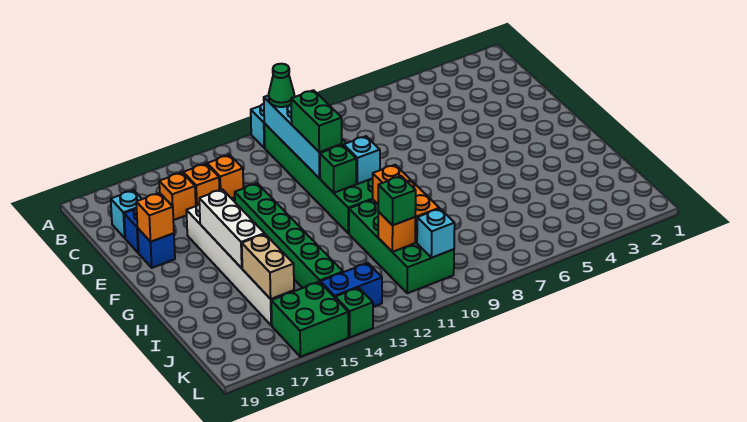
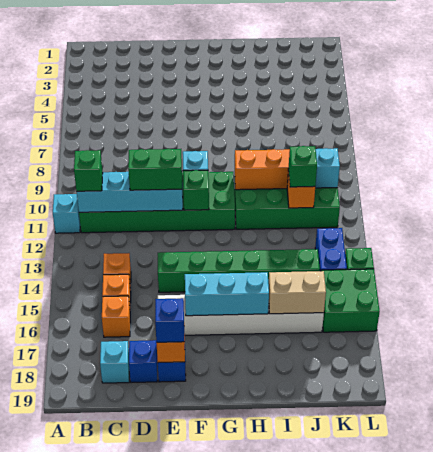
green 1x1 cone [269,64,294,107] -> green 1x1 brick [74,150,103,191]
none -> blue 1x1 brick [155,298,184,342]
white 1x3 brick [199,189,265,268] -> cyan 1x3 brick [185,272,269,316]

